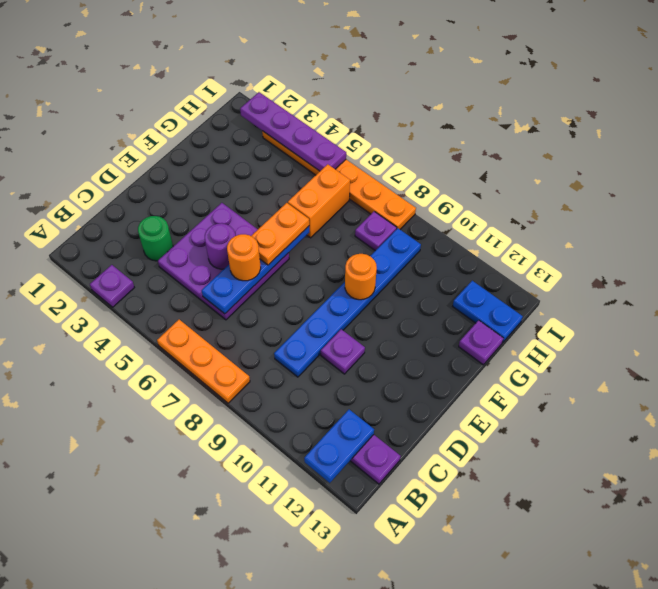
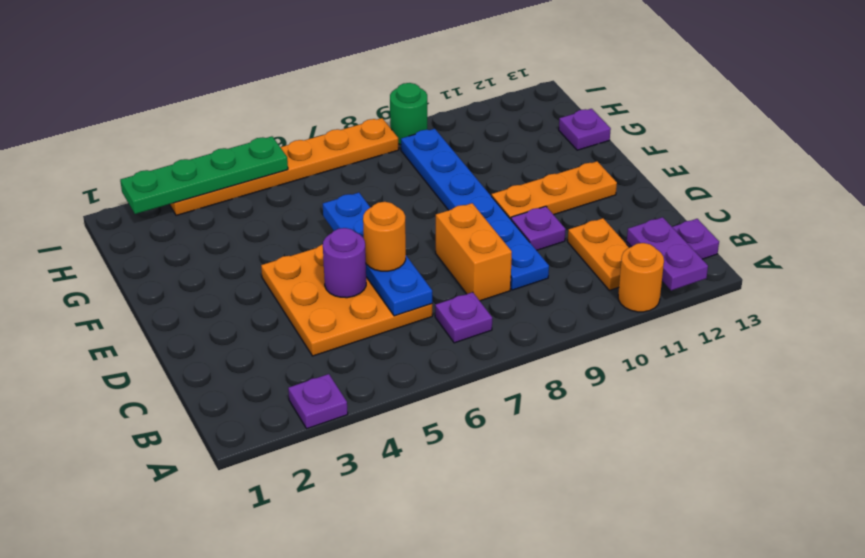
orange 1x3 plate [157,320,250,403] -> orange 1x3 plate moved to [491,161,617,219]
blue 1x2 plate [304,410,374,483] -> purple 1x2 plate [627,217,708,290]
green 1x1 round brick [138,216,173,261] -> green 1x1 round brick moved to [390,83,427,145]
purple 3x3 plate [158,203,289,320] -> orange 3x3 plate [261,244,432,356]
orange 1x2 plate [252,203,309,265] -> orange 1x2 plate moved to [568,218,629,290]
orange 1x1 round brick [345,254,377,300] -> orange 1x1 round brick moved to [618,243,664,312]
orange 1x2 brick [288,164,350,238] -> orange 1x2 brick moved to [436,203,512,301]
purple 1x1 plate [355,212,397,251] -> purple 1x1 plate moved to [435,292,492,343]
blue 1x2 plate [453,281,523,343] -> none
purple 1x4 plate [240,92,346,171] -> green 1x4 plate [120,136,288,214]

